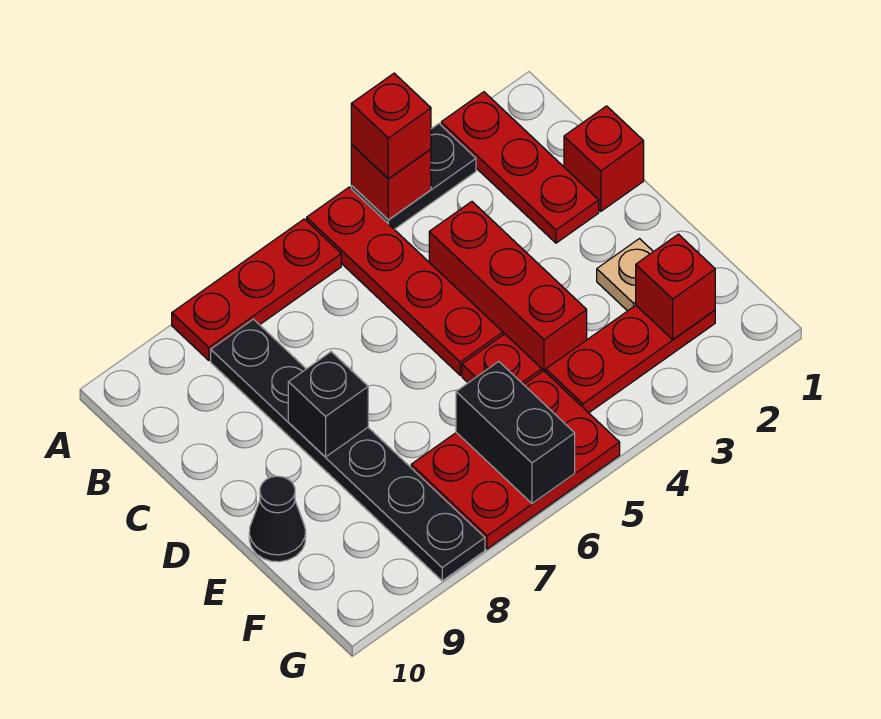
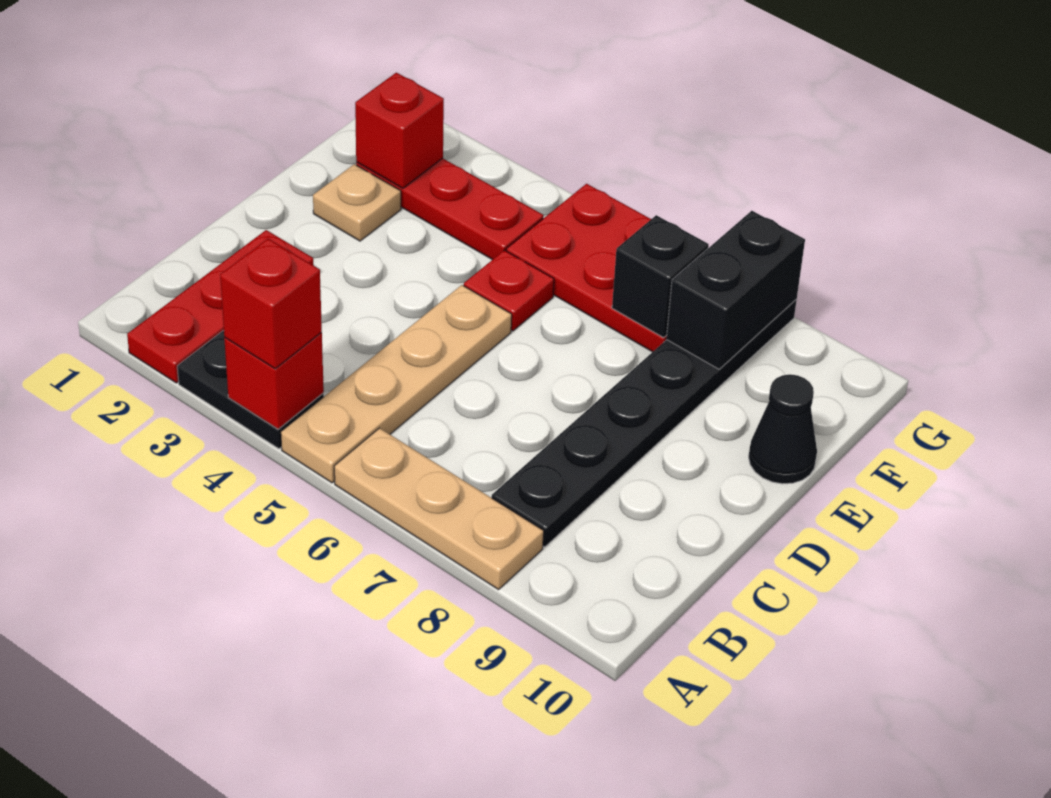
red 1x4 plate [307,187,503,375] -> tan 1x4 plate [281,285,512,483]
red 1x3 plate [172,219,341,361] -> tan 1x3 plate [334,428,544,590]
red 1x1 brick [564,106,644,211] -> none
red 1x3 brick [429,202,587,372] -> none
black 1x1 brick [288,352,368,457] -> black 1x1 brick moved to [612,215,709,338]
black 1x2 brick [456,361,575,503] -> black 1x2 brick moved to [666,211,805,369]

